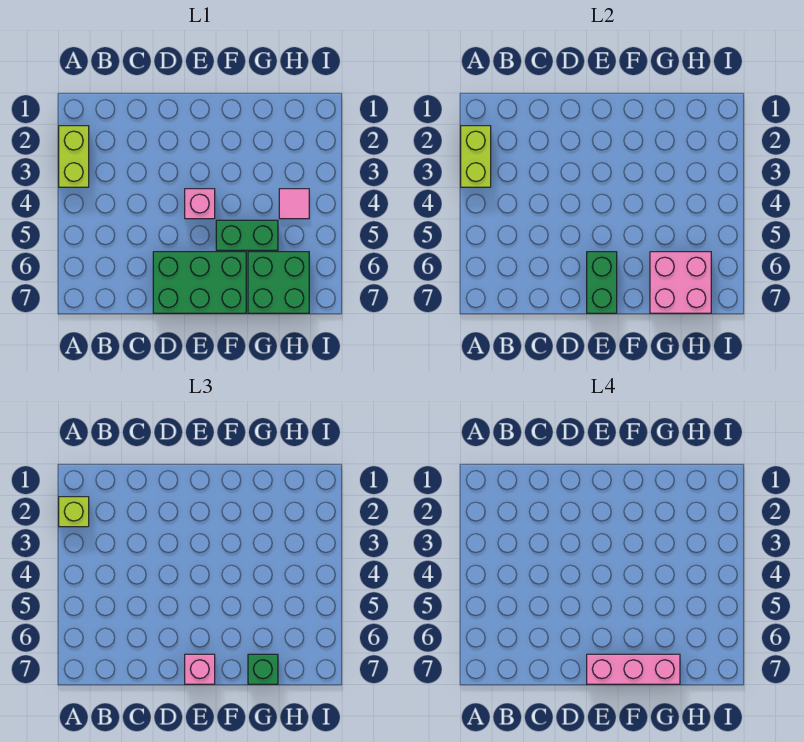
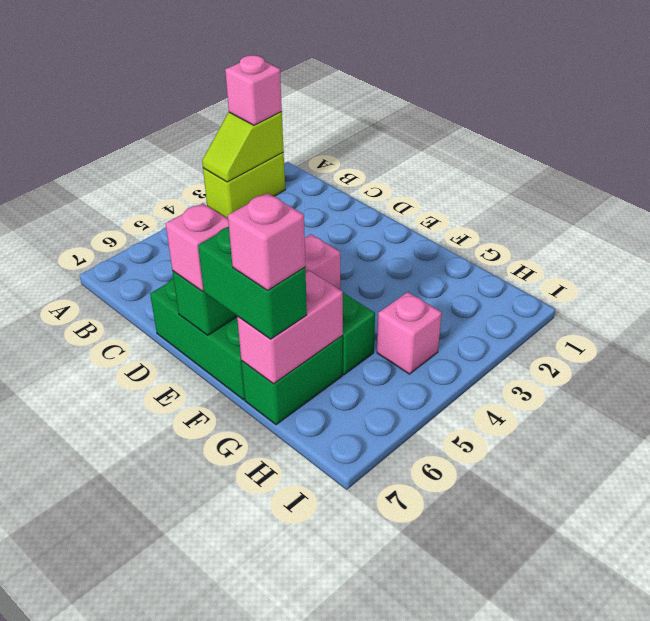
lime 1x2 brick [461,126,491,187] -> lime 1x2 slope [202,112,284,182]
lime 1x1 brick [59,497,89,527] -> pink 1x1 brick [225,55,282,125]
pink 1x3 brick [587,654,680,684] -> pink 1x1 brick [228,193,305,290]
green 2x2 brick [248,252,309,313] -> green 1x2 brick [241,336,343,425]
pink 2x2 brick [650,252,711,313] -> pink 1x2 brick [237,271,343,384]
green 1x1 brick [248,654,278,684] -> green 1x2 brick [198,227,307,339]
pink 1x1 tile [279,189,309,219] -> pink 1x1 brick [377,292,442,374]

